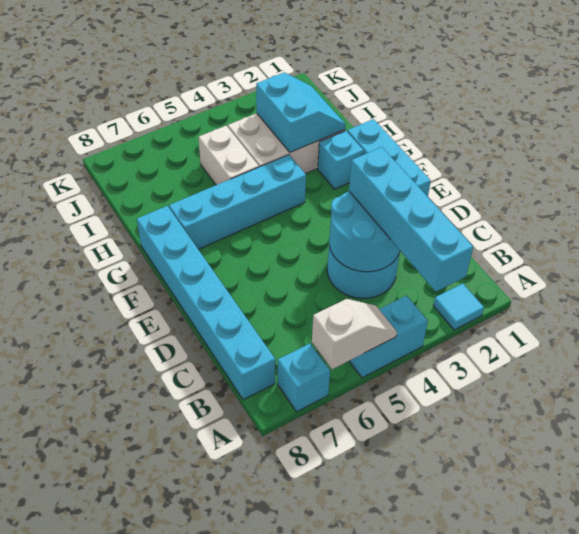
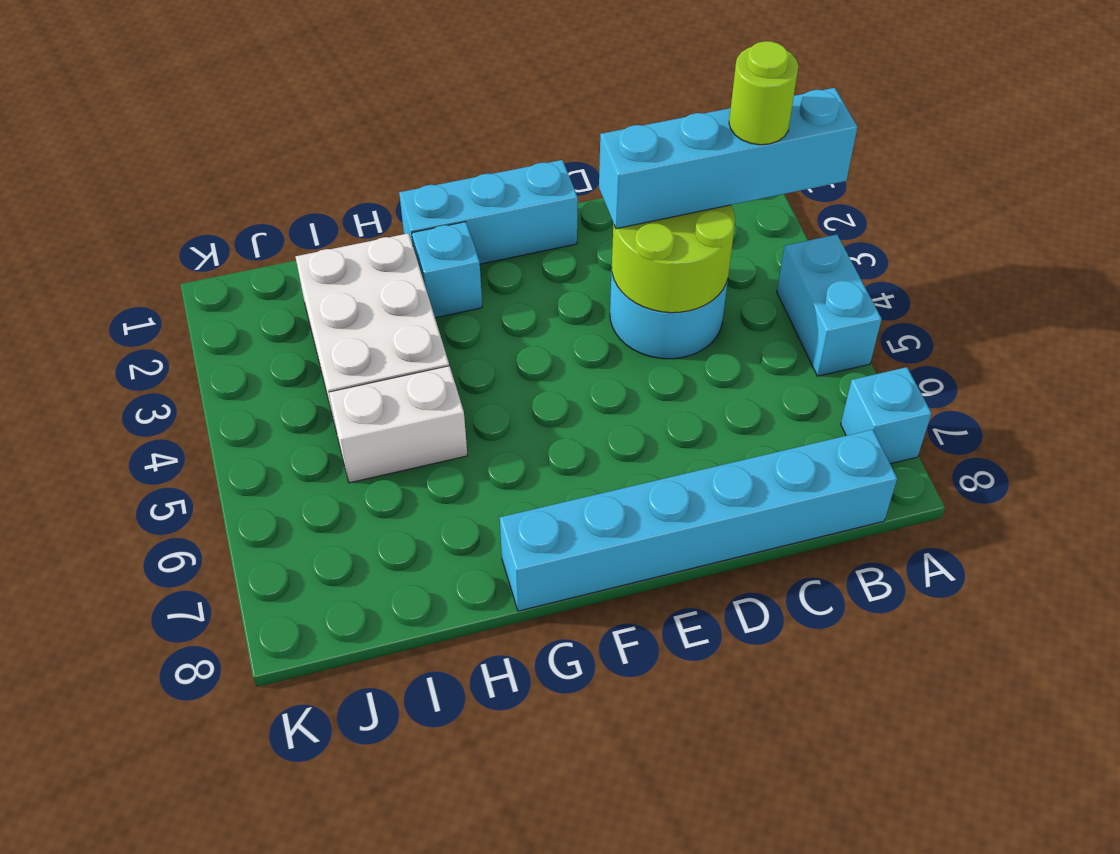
cyan 1x1 tile [433,284,484,330] -> none
white 1x2 slope [312,299,397,369] -> none
none -> lime 1x1 round brick [729,41,798,145]
cyan 2x2 round brick [329,191,400,272] -> lime 2x2 round brick [612,205,735,313]
cyan 1x4 brick [169,155,306,249] -> none
cyan 2x2 slope [256,72,346,152] -> none

